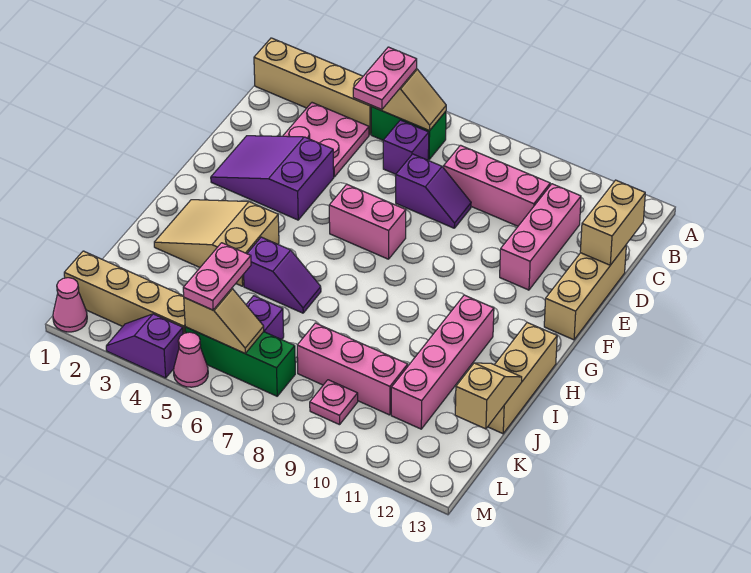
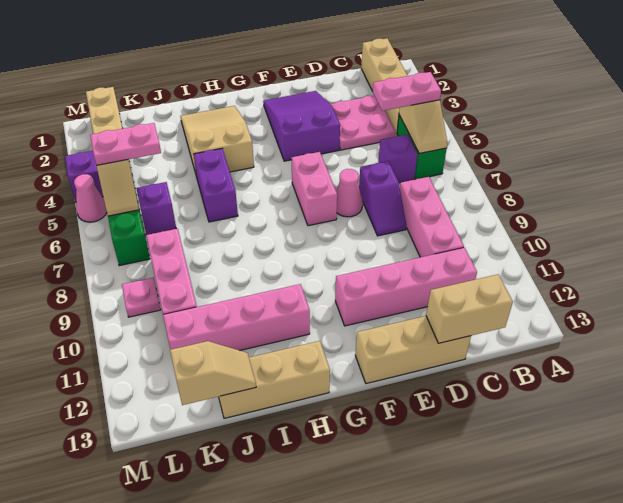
pink 1x3 brick [500,184,581,290] -> pink 1x4 brick [335,248,477,326]
purple 1x2 slope [244,237,321,313] -> purple 1x2 brick [194,149,238,222]
pink 1x1 cone [53,278,87,332] -> pink 1x1 cone moved to [336,169,363,217]

